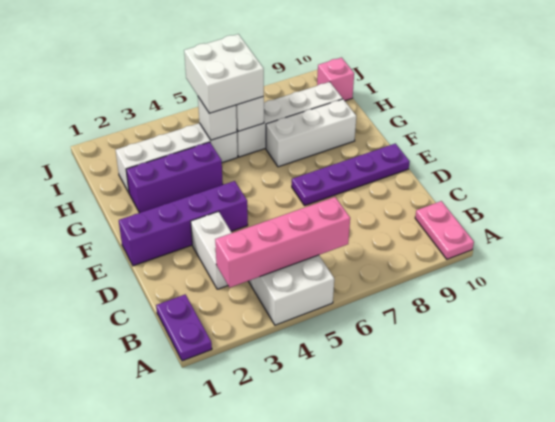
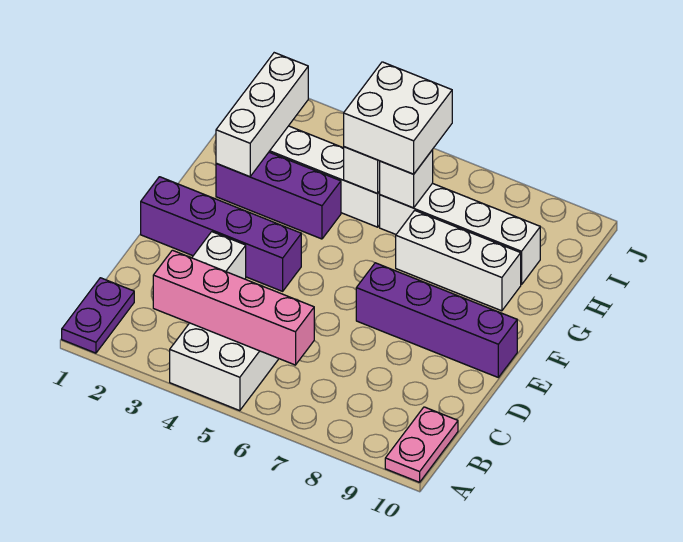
purple 1x4 plate [292,143,410,206] -> purple 1x4 brick [356,263,517,377]
none -> white 1x3 brick [216,53,308,177]
pink 1x1 brick [317,58,354,101] -> none

